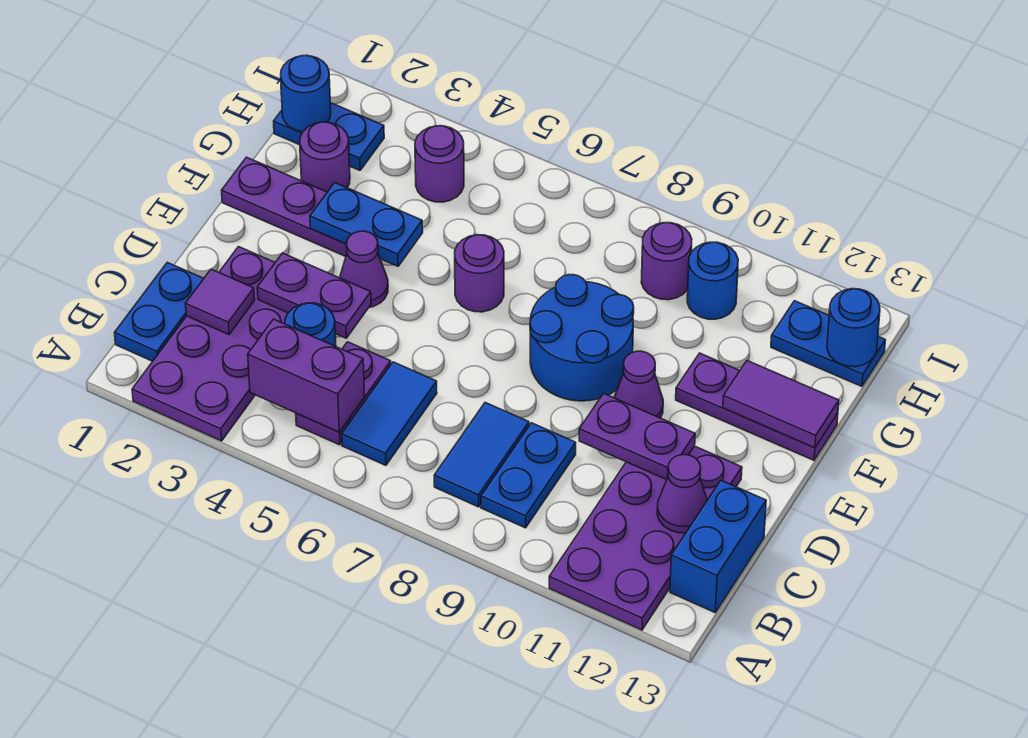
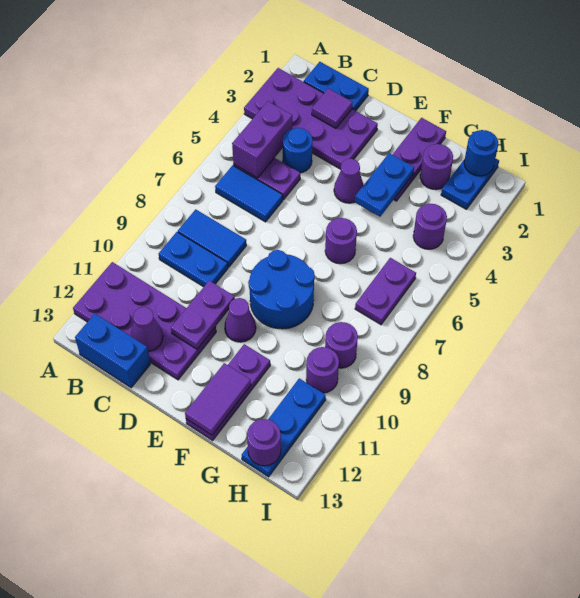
purple 1x2 plate [257,253,371,338] -> purple 1x2 plate moved to [355,258,416,325]
blue 1x1 round brick [687,242,738,319] -> purple 1x1 round brick [306,347,339,393]
blue 1x2 plate [771,301,885,386] -> blue 1x3 plate [242,378,326,477]
blue 1x1 round brick [827,289,880,367] -> purple 1x1 round brick [247,419,281,466]

